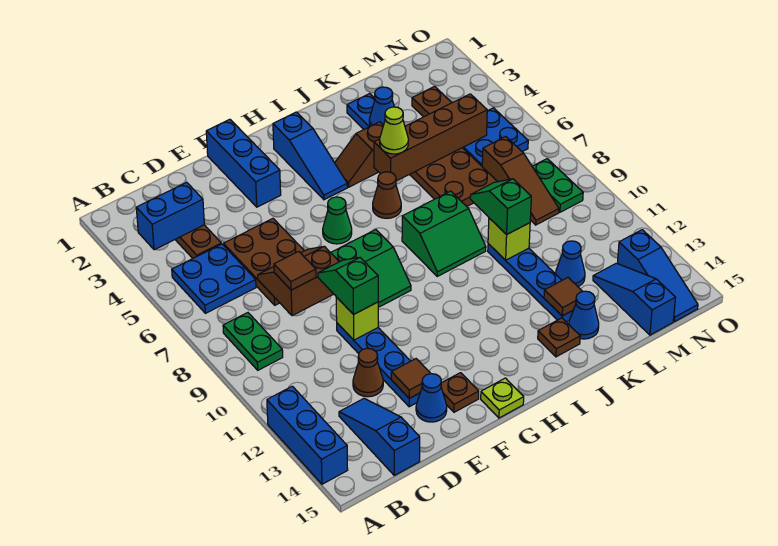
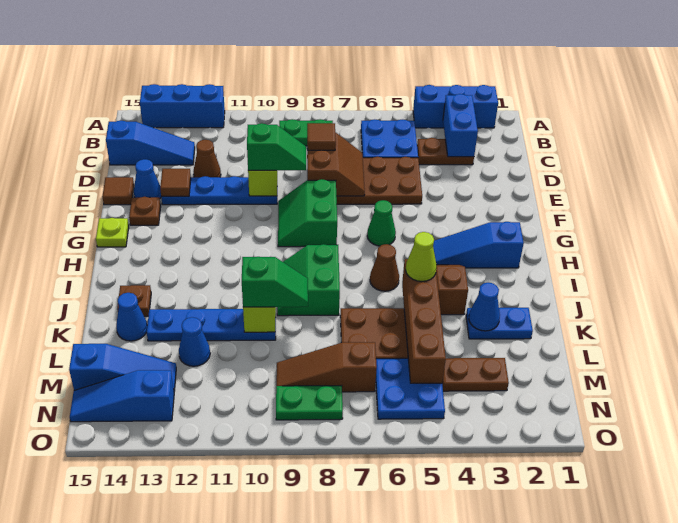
blue 1x3 brick [206,119,281,207] -> blue 1x3 brick moved to [413,85,498,128]
brown 1x1 tile [544,278,583,316] -> brown 1x1 tile moved to [102,177,134,205]

